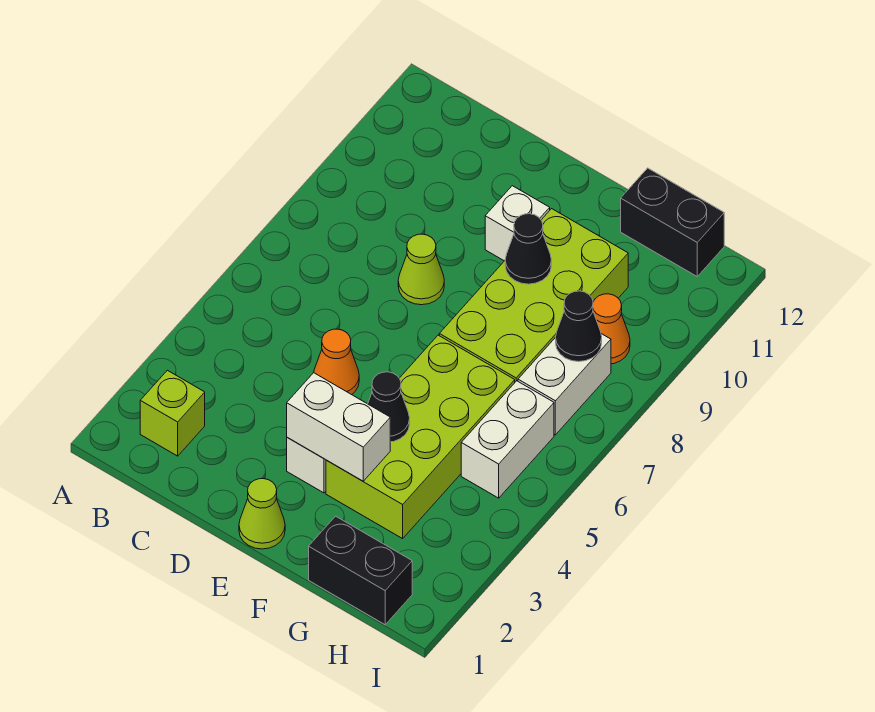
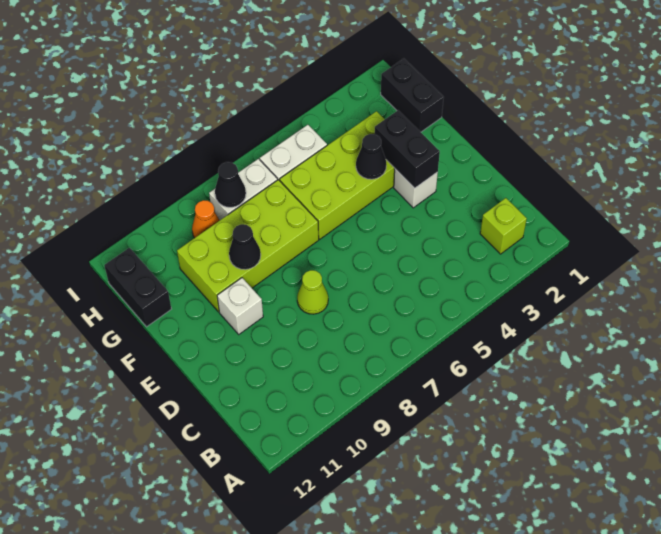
orange 1x1 cone [314,329,359,395] -> none
lime 1x1 cone [239,479,285,549] -> none
white 1x2 brick [287,373,390,481] -> black 1x2 brick [375,110,440,188]

